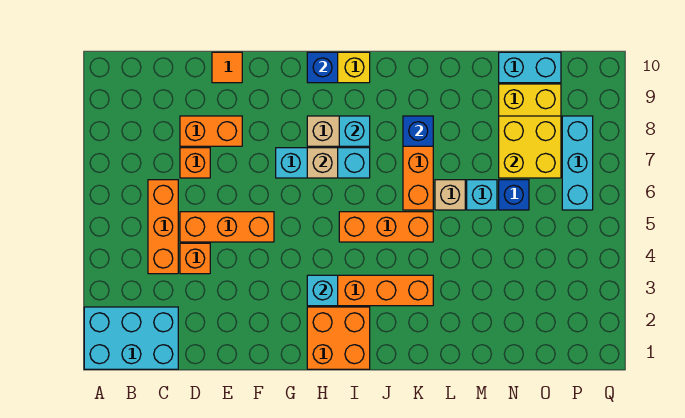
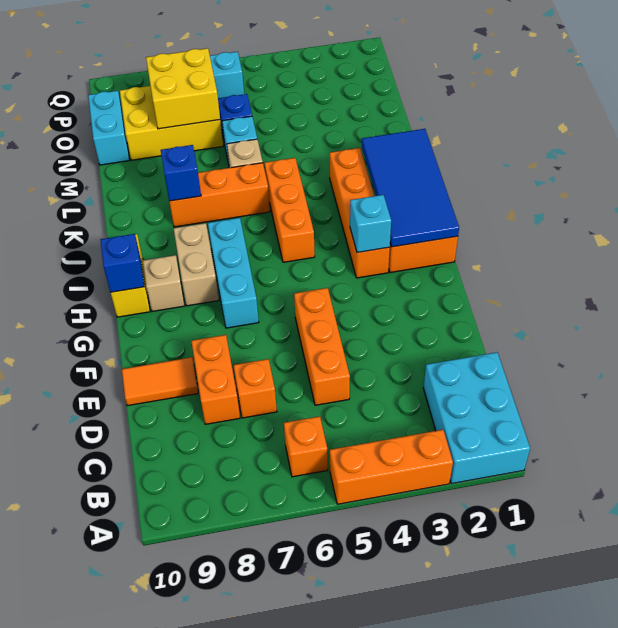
orange 1x3 brick [148,180,178,274] -> orange 1x3 brick moved to [330,430,453,504]
orange 1x1 brick [180,243,210,274] -> orange 1x1 brick moved to [284,416,328,477]
orange 1x1 tile [212,52,242,83] -> orange 1x2 tile [122,357,198,406]
none -> blue 2x4 tile [362,129,459,247]
tan 1x1 brick [307,148,338,178] -> tan 1x1 brick moved to [143,255,185,311]
cyan 1x1 brick [339,116,370,146] -> none

